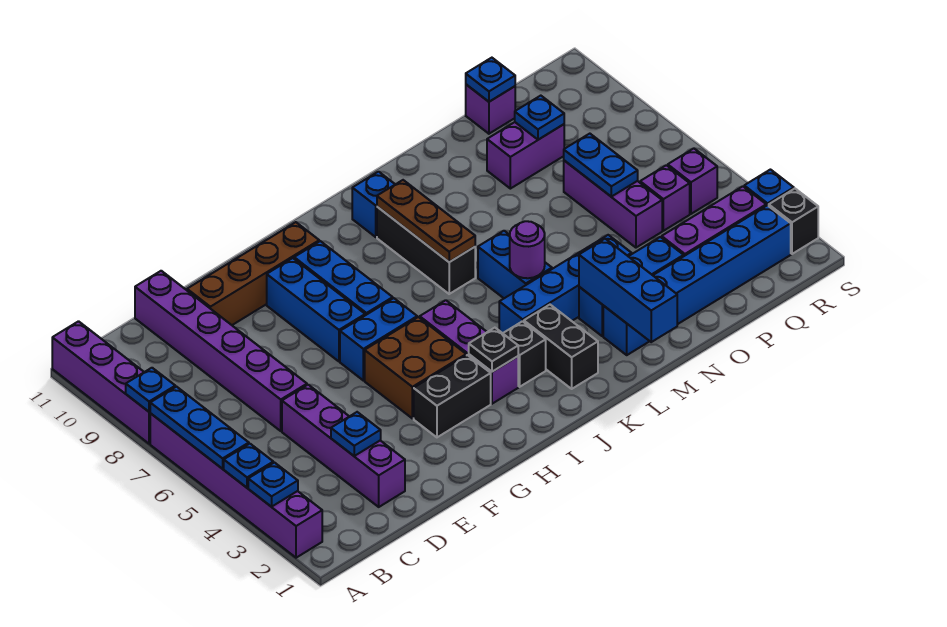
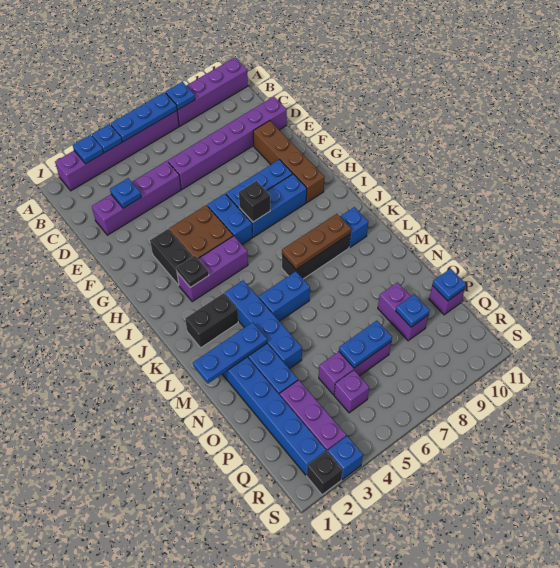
black 1x1 brick [503,321,546,387] -> black 1x1 brick moved to [239,181,270,222]
purple 1x1 round brick [510,221,545,278] -> none
blue 1x3 brick [579,239,677,342] -> blue 1x3 plate [193,322,267,384]
purple 1x1 brick [668,148,717,214] -> none

